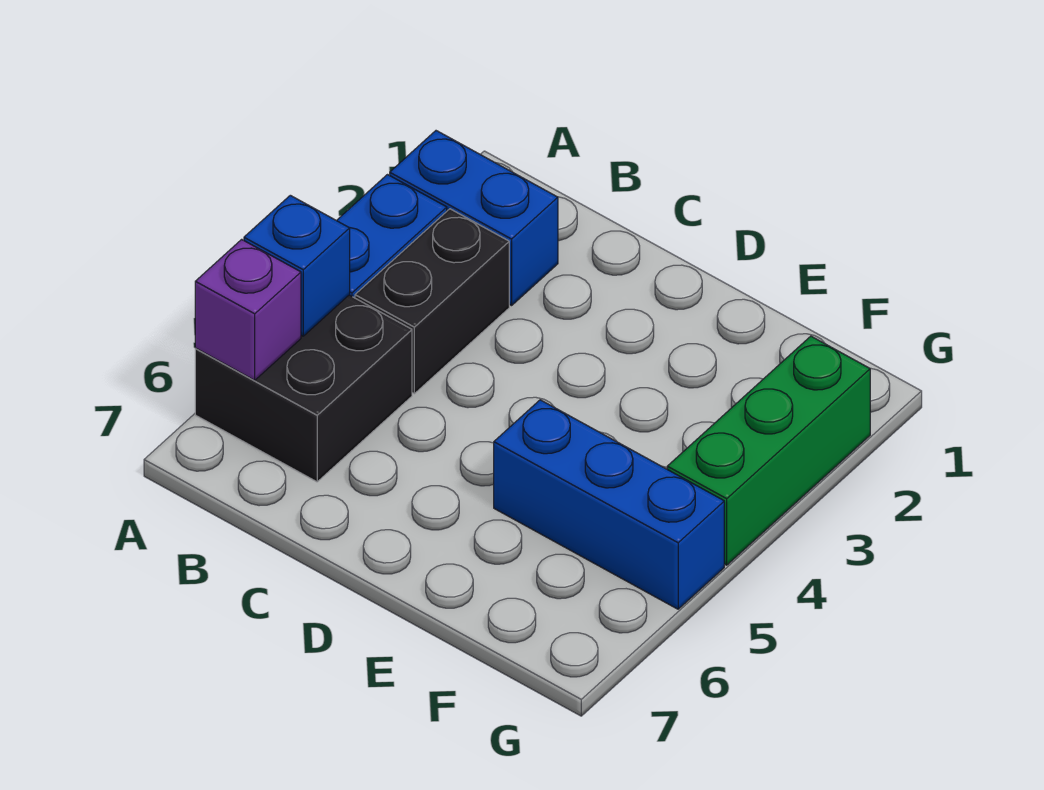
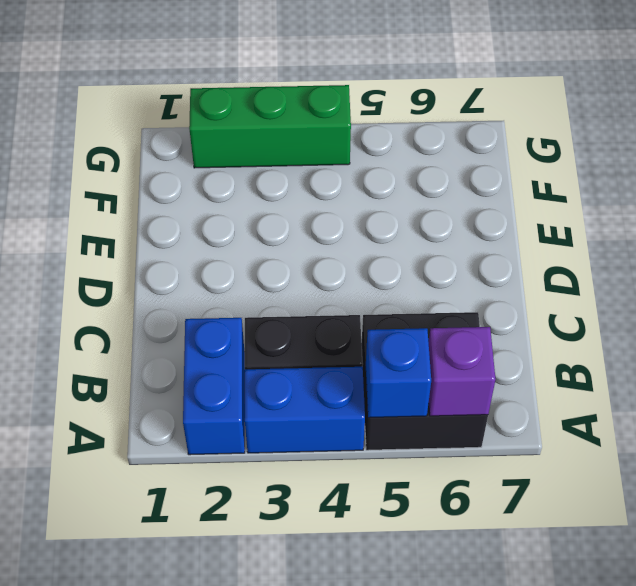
blue 1x3 brick [494,400,724,609] -> none

